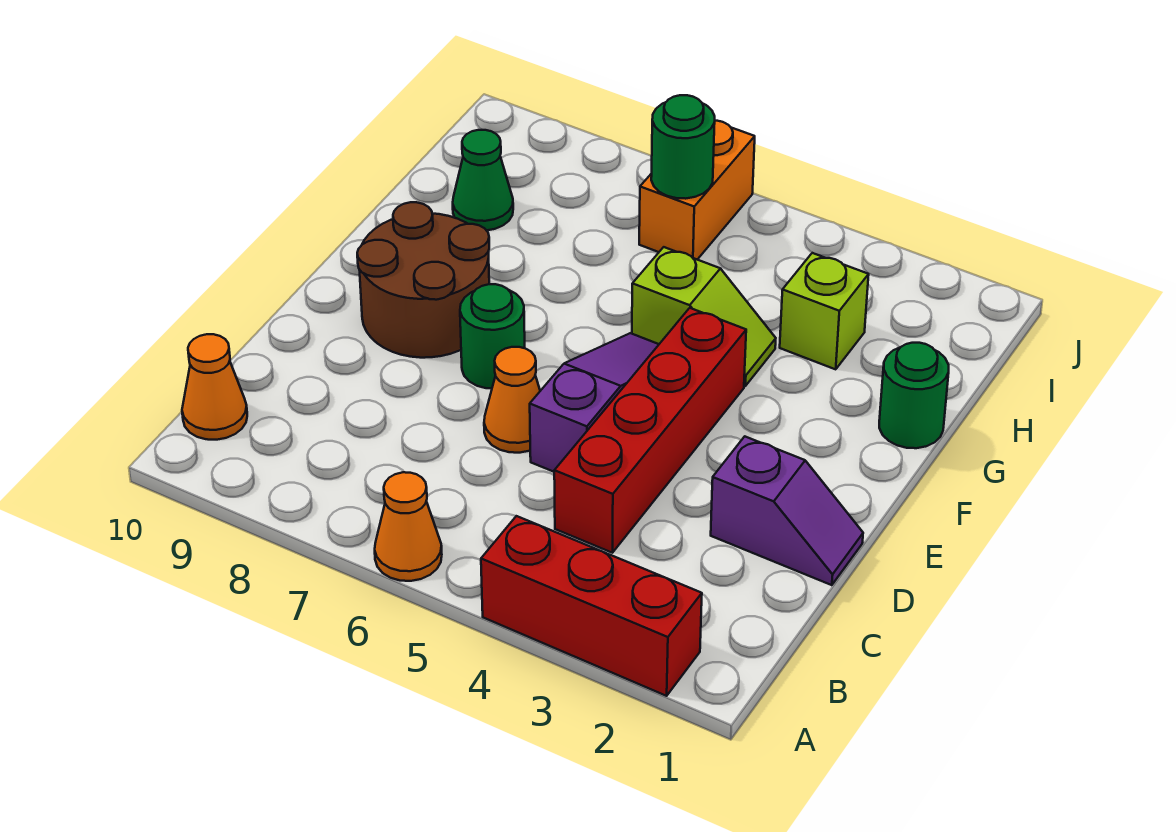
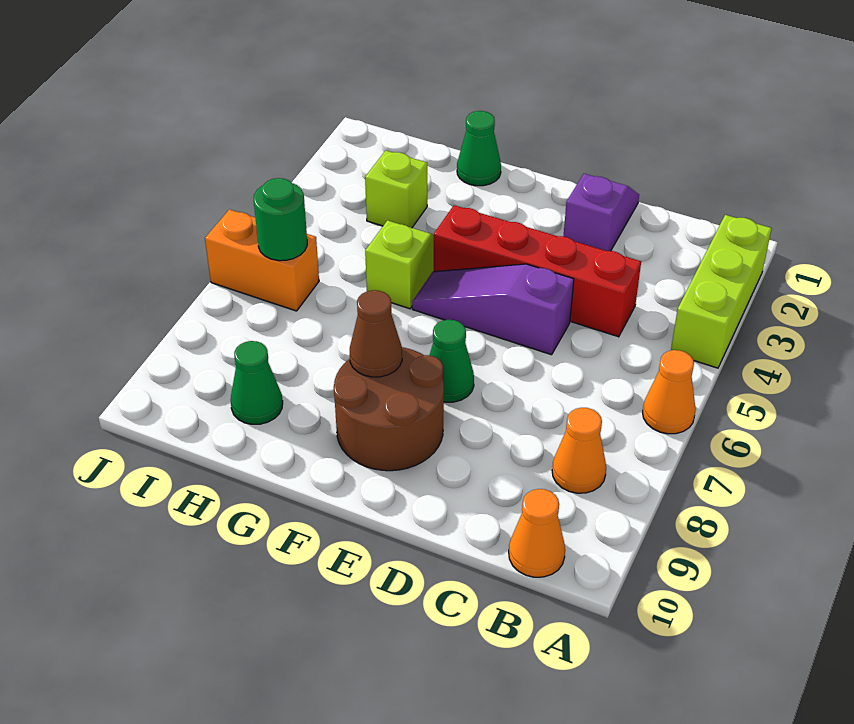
red 1x3 brick [481,516,702,696] -> lime 1x3 brick [671,215,772,368]
orange 1x1 cone [484,347,540,453] -> orange 1x1 cone moved to [552,408,606,493]
green 1x1 round brick [460,284,525,389] -> green 1x1 cone [430,320,474,402]
none -> brown 1x1 cone [350,290,402,377]
green 1x1 round brick [879,343,949,448] -> green 1x1 cone [457,111,501,186]

